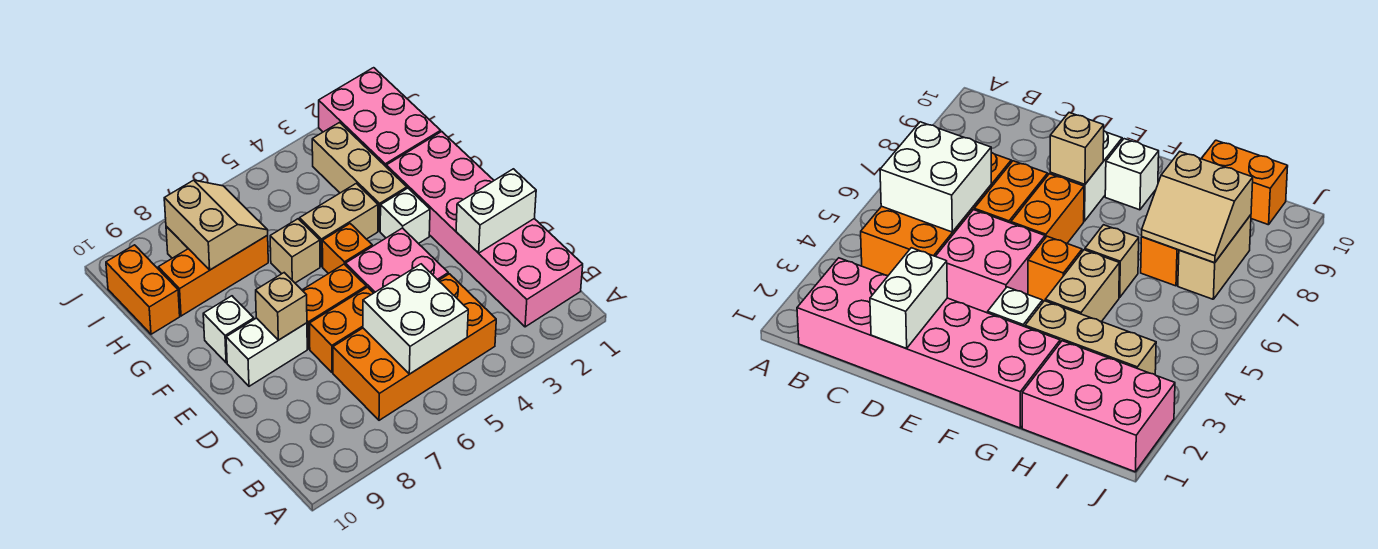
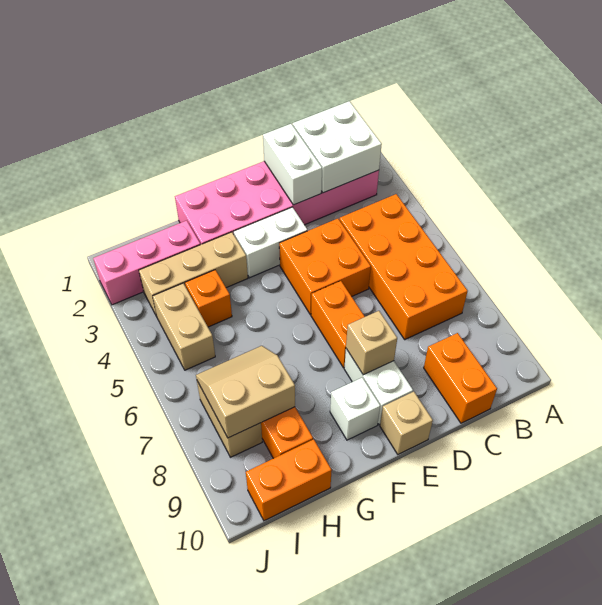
white 2x2 brick [363,264,468,374] -> white 2x2 brick moved to [293,101,382,193]
pink 2x2 brick [346,228,448,293] -> orange 2x2 brick [279,219,371,315]
orange 1x2 brick [310,287,373,372] -> orange 1x2 brick moved to [424,333,497,423]
white 1x1 brick [380,188,430,244] -> white 1x2 brick [234,207,307,278]
orange 1x1 brick [322,224,372,274] -> orange 1x1 brick moved to [185,270,232,327]
tan 1x2 brick [300,184,378,266] -> tan 1x2 brick moved to [153,283,215,370]
tan 1x1 brick [270,219,320,283] -> tan 1x1 brick moved to [380,392,433,454]
pink 2x3 brick [319,68,441,166] -> pink 1x3 brick [93,221,200,305]

